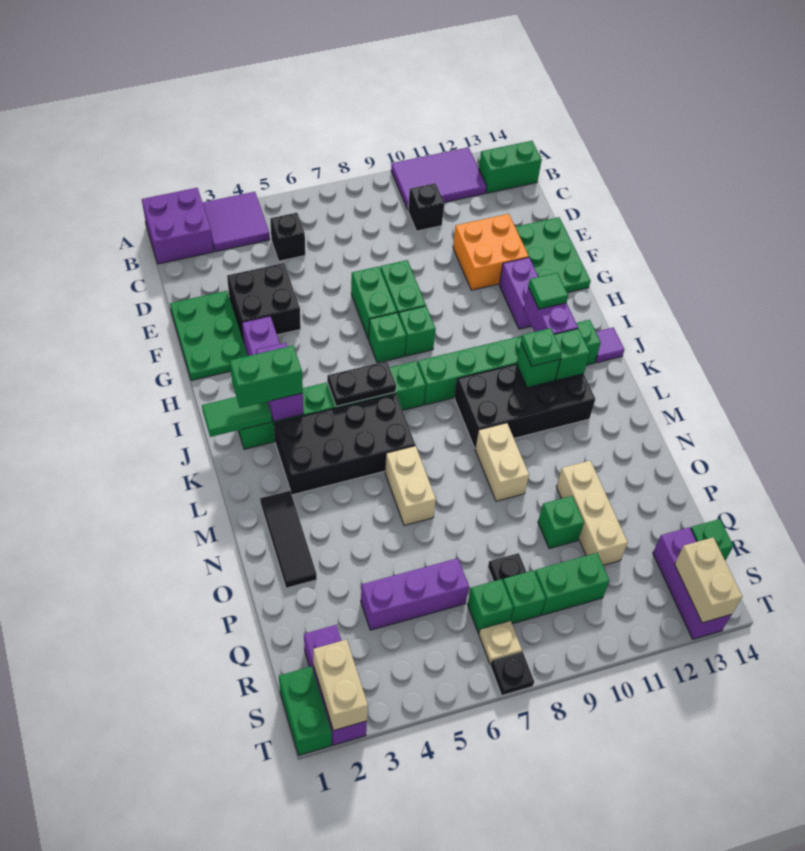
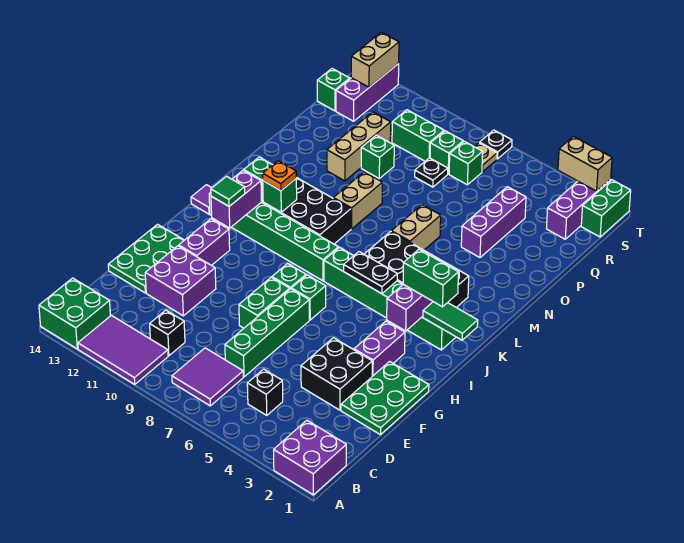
purple 2x2 tile [202,192,270,252] -> purple 2x2 tile moved to [172,348,243,406]
green 1x2 brick [479,141,542,193] -> green 2x2 brick [39,278,110,349]
orange 2x2 brick [453,214,529,290] -> purple 2x2 brick [145,246,216,316]
green 1x2 brick [351,267,397,339] -> green 1x4 brick [225,289,309,377]
green 1x1 plate [521,328,562,366] -> orange 1x1 plate [263,161,297,191]
black 1x3 tile [260,491,317,588] -> none
purple 1x3 brick [361,558,469,630] -> purple 1x3 brick turned to [461,187,526,258]
tan 1x2 brick [313,640,368,731] -> tan 1x2 brick turned to [558,137,612,191]

